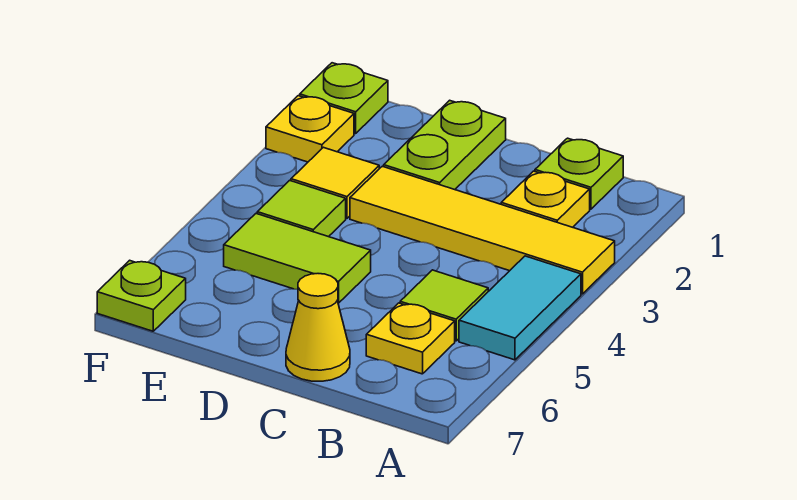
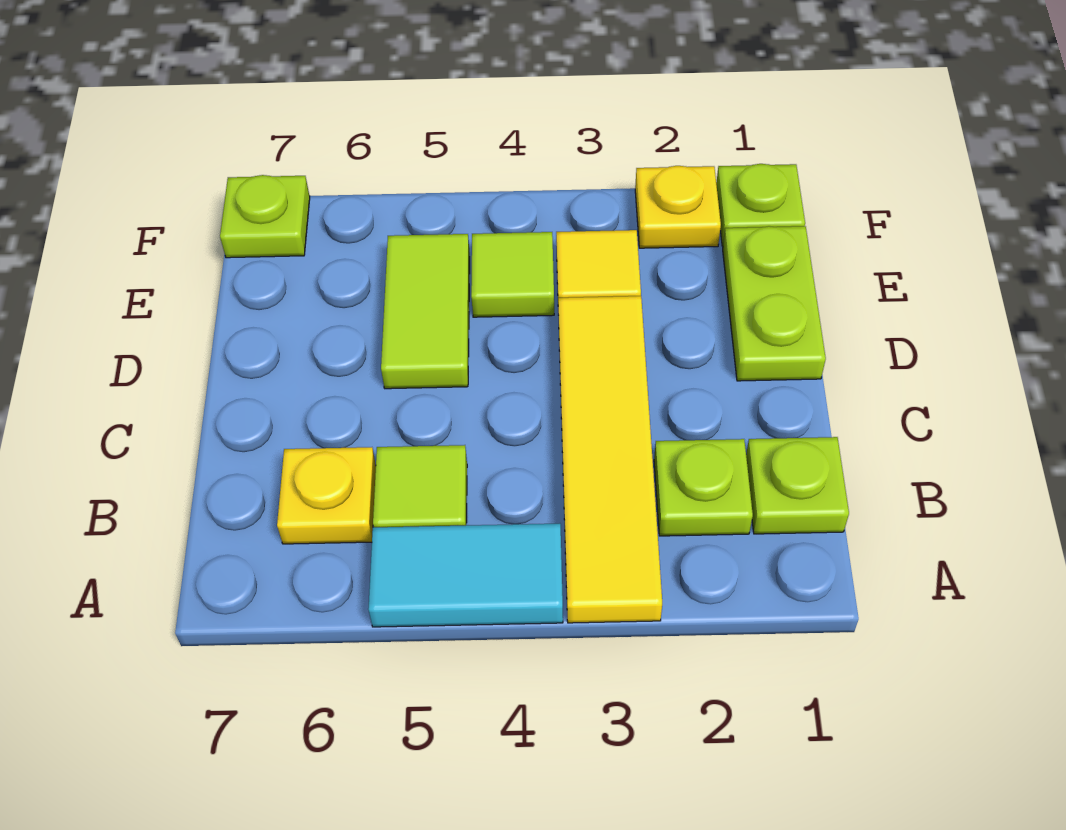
yellow 1x1 plate [501,171,590,227] -> lime 1x1 plate [654,439,753,536]
yellow 1x1 cone [286,274,350,381] -> none
lime 1x2 plate [384,100,506,190] -> lime 1x2 plate turned to [723,226,826,381]

